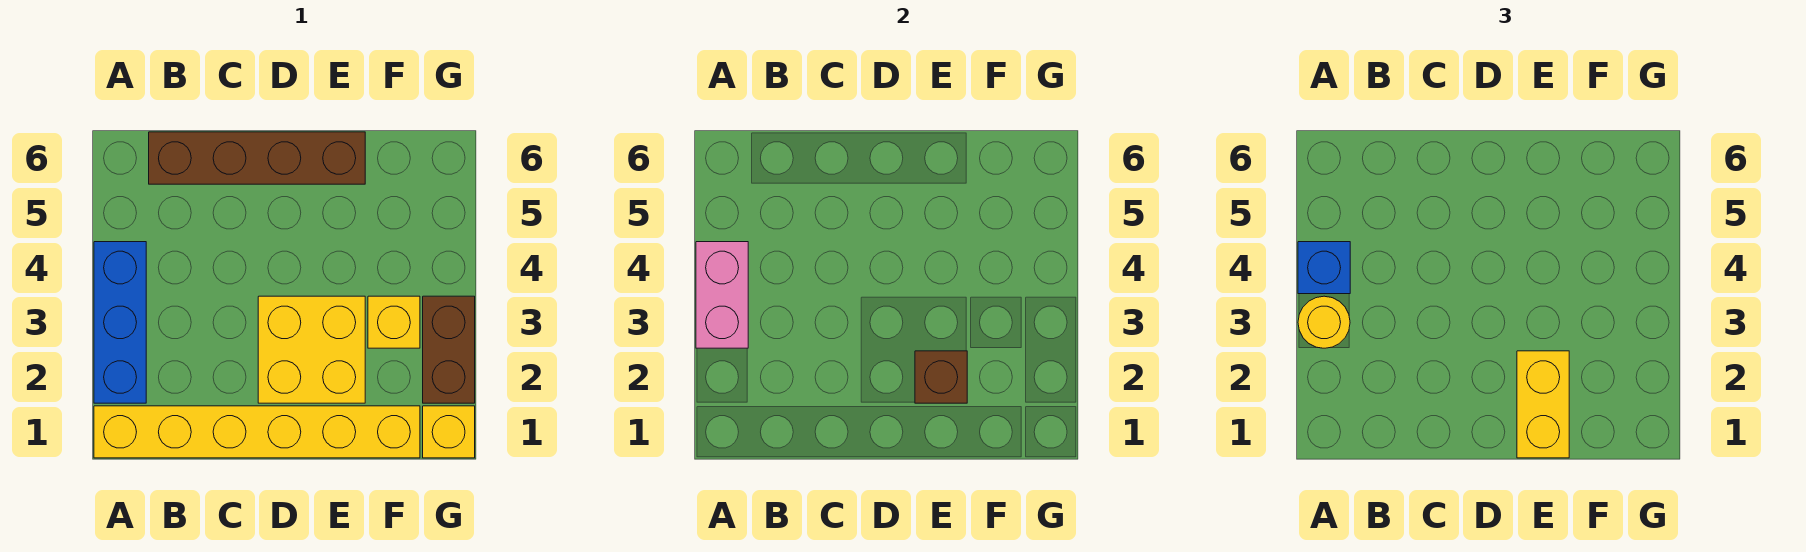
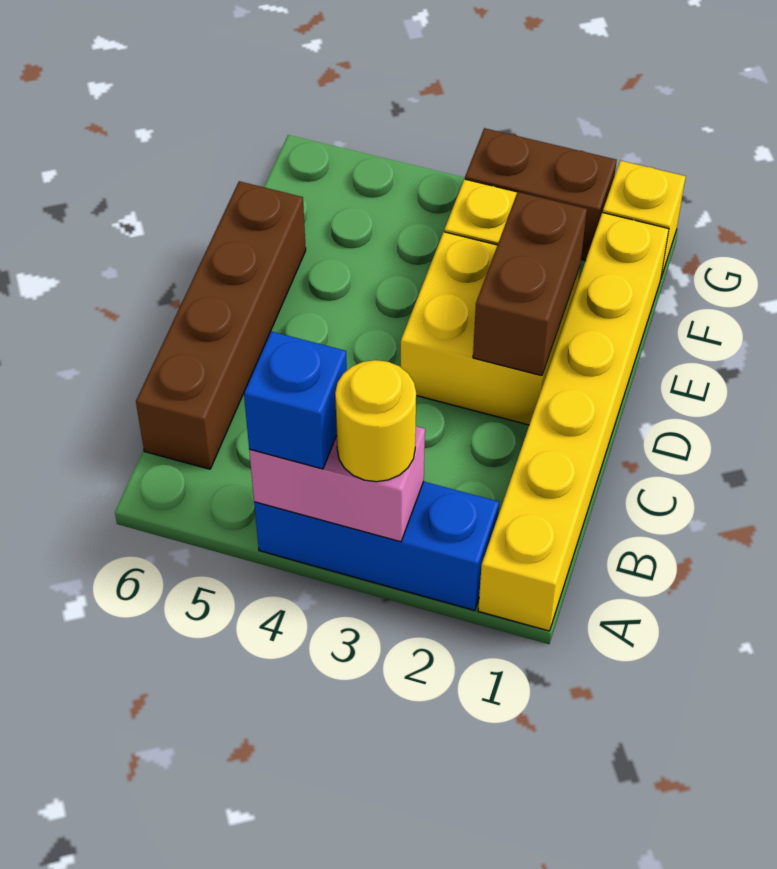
yellow 1x2 brick [1517,351,1569,458] -> none
brown 1x1 brick [915,351,967,403] -> brown 1x2 brick [473,192,587,376]

